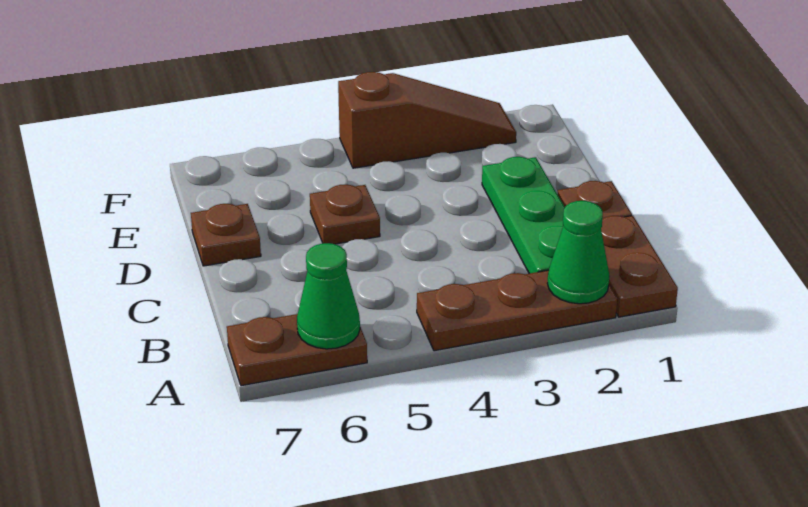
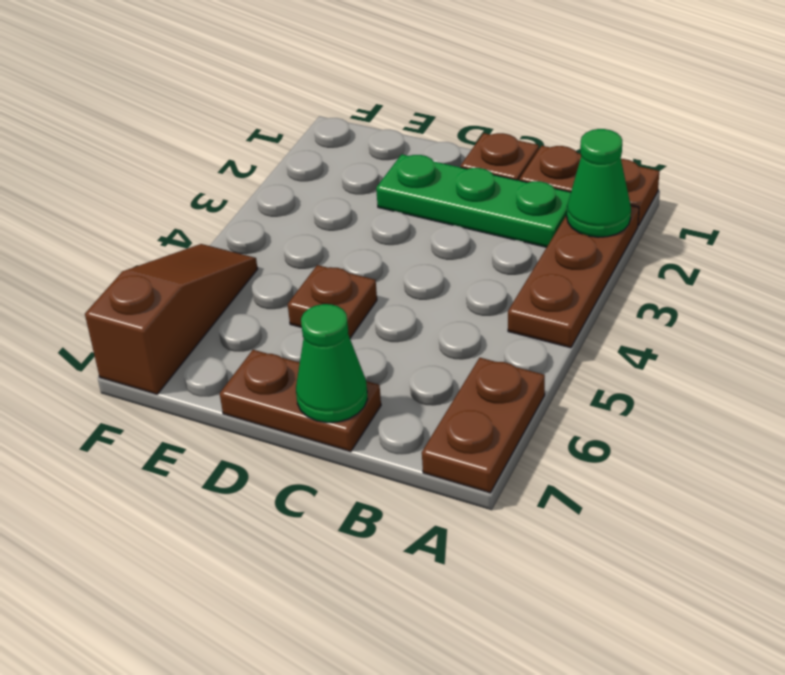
green 1x1 cone [297,243,360,349] -> green 1x1 cone moved to [296,304,367,423]
brown 1x1 plate [191,204,261,266] -> brown 1x2 plate [220,350,381,452]
brown 1x3 slope [338,72,516,168] -> brown 1x3 slope moved to [85,244,258,394]

